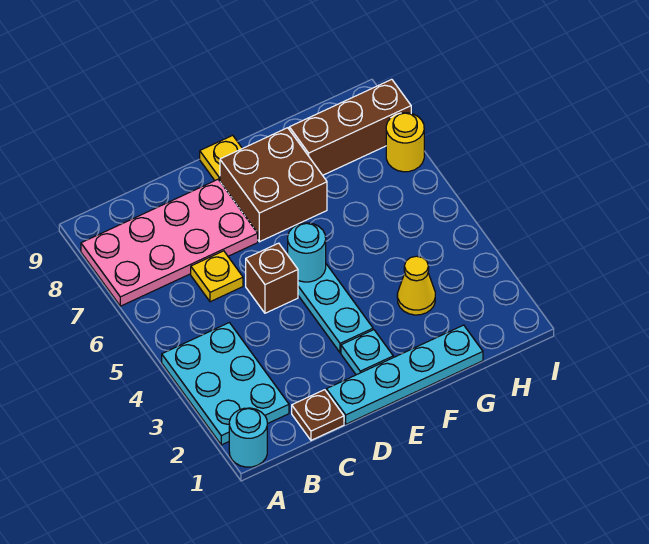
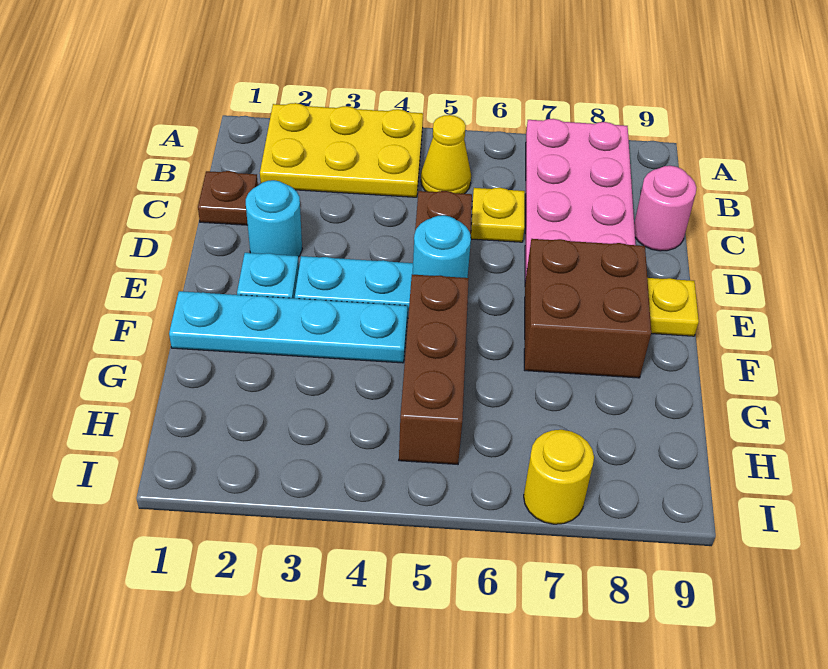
cyan 1x1 round brick [229,408,267,467] -> cyan 1x1 round brick moved to [246,180,302,257]
cyan 2x3 plate [162,323,289,445] -> yellow 2x3 plate [260,103,423,197]
none -> pink 1x1 round brick [634,166,696,251]
cyan 1x4 plate [326,325,483,424] -> cyan 1x4 plate turned to [169,291,408,363]
yellow 1x1 cone [397,256,435,315] -> yellow 1x1 cone moved to [421,115,471,194]
brown 1x3 brick [289,79,411,175] -> brown 1x3 brick moved to [399,274,469,464]

